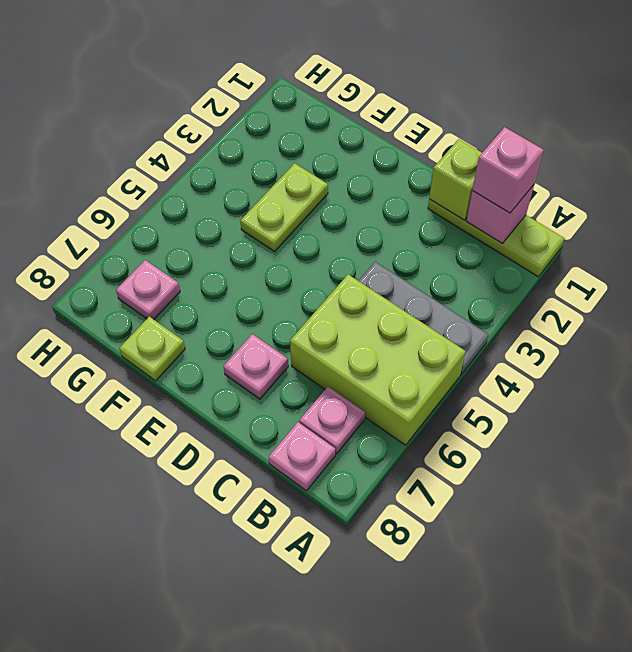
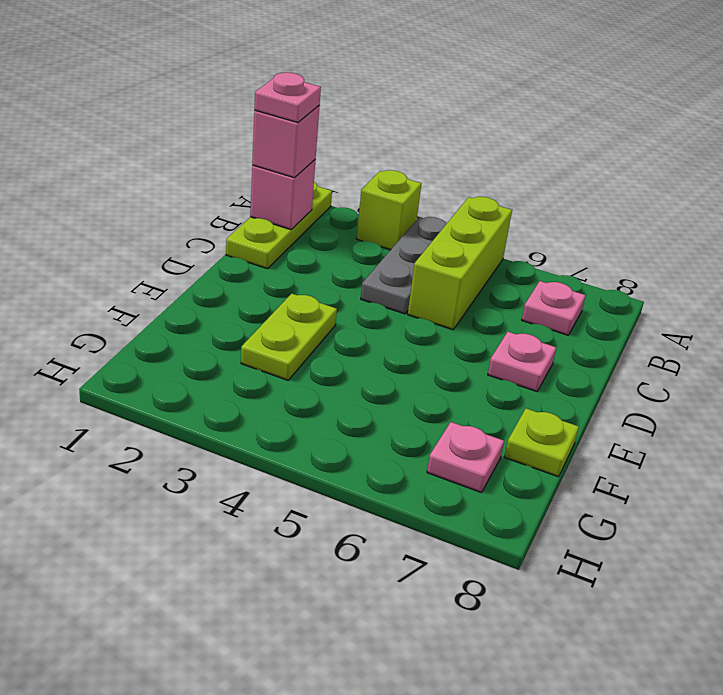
lime 2x3 brick [290,274,466,445] -> lime 1x3 brick [408,197,512,330]
pink 1x1 plate [269,422,335,491] -> pink 1x1 plate moved to [254,73,321,123]
lime 1x1 brick [429,139,482,220] -> lime 1x1 brick moved to [356,170,422,250]
lime 1x2 plate [240,163,328,251] -> lime 1x2 plate turned to [241,294,337,380]

